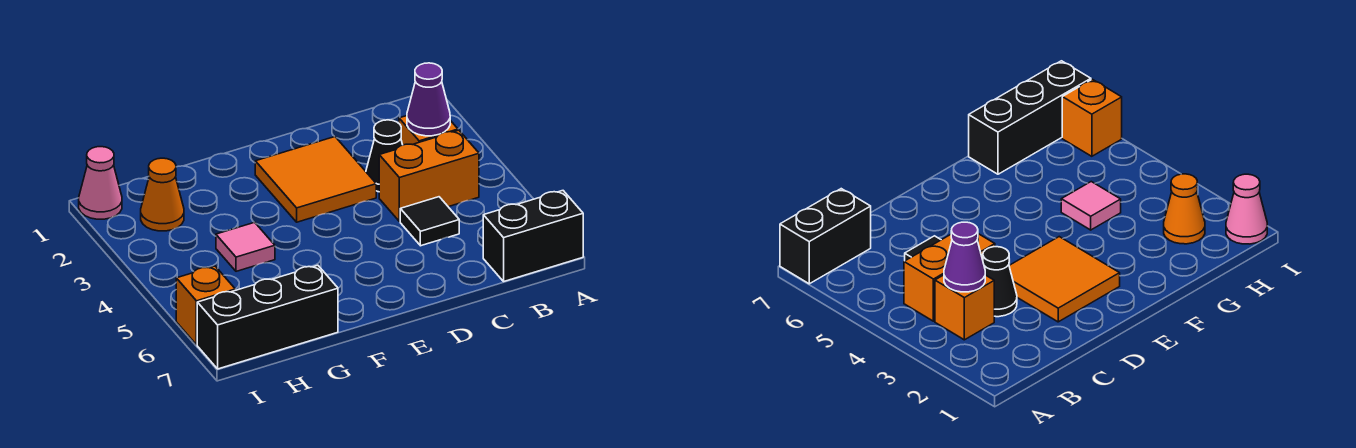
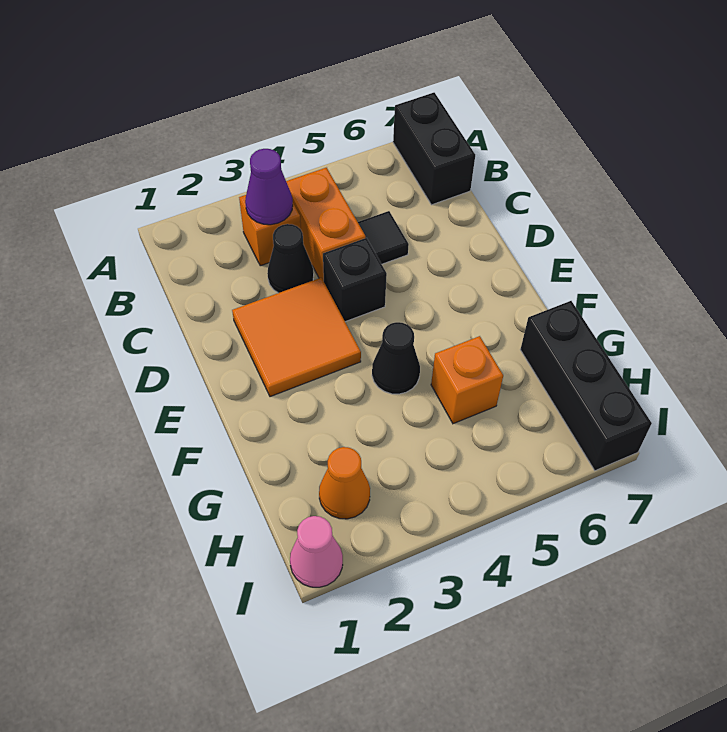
none -> black 1x1 brick [323,238,387,322]
none -> black 1x1 cone [372,322,420,394]
pink 1x1 tile [216,222,275,271] -> none
orange 1x1 brick [176,266,235,345] -> orange 1x1 brick moved to [431,336,503,424]

